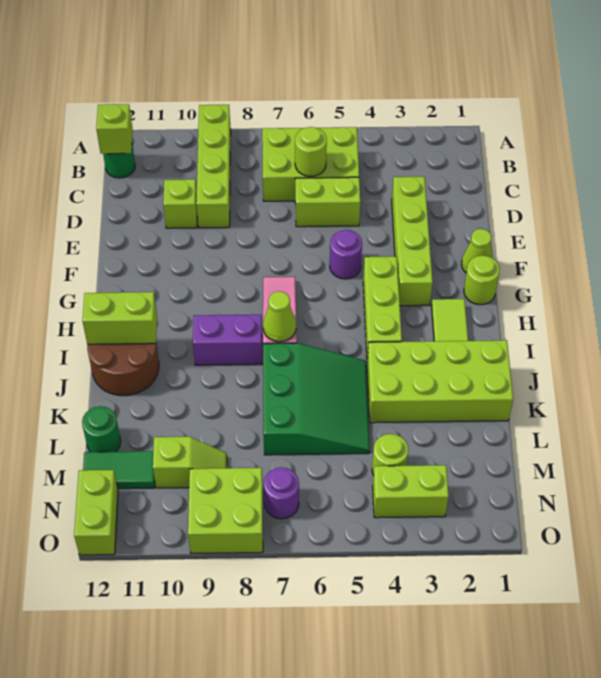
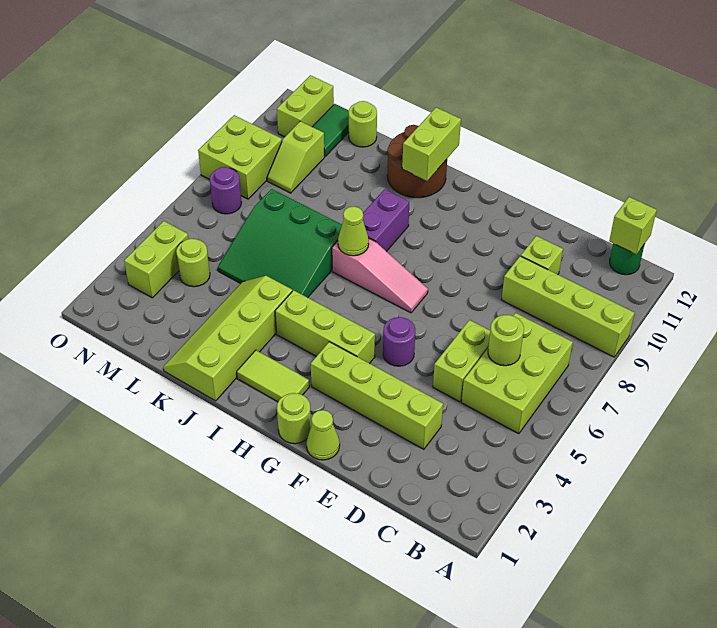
lime 2x4 brick [367,340,513,423] -> lime 2x4 slope [163,276,292,401]
green 1x1 round brick [82,406,121,452] -> lime 1x1 round brick [349,101,377,147]
lime 1x2 brick [74,470,118,555] -> lime 1x2 brick turned to [277,75,334,137]

